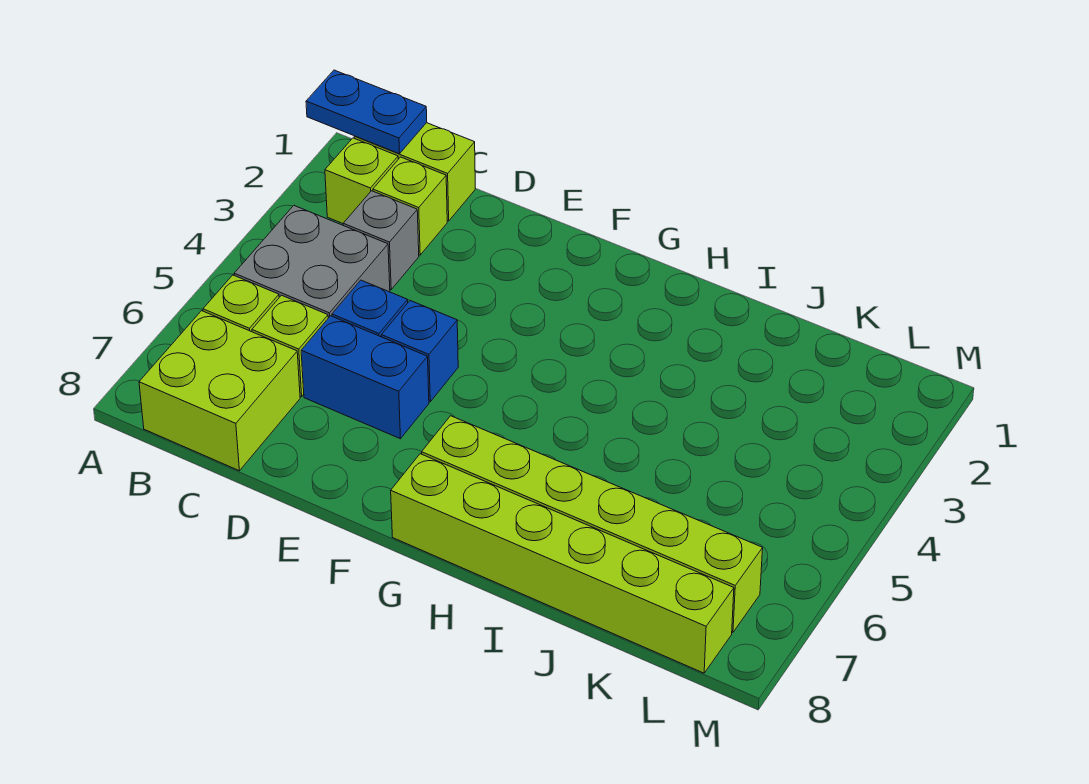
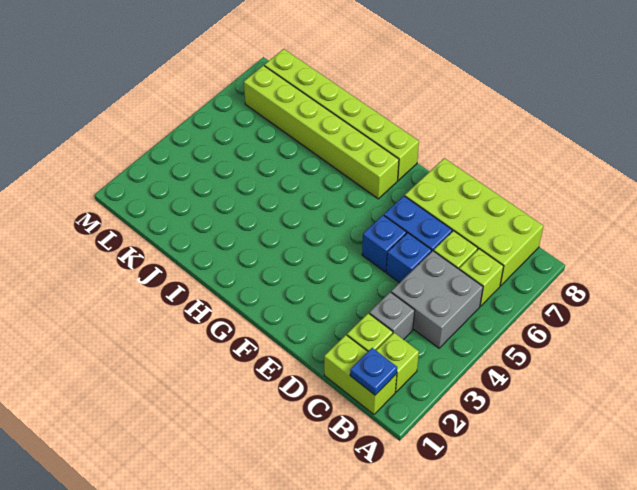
blue 1x2 plate [306,70,427,154] -> blue 1x1 plate [350,348,397,395]
lime 2x2 brick [139,311,300,471] -> lime 2x4 brick [405,158,543,286]

